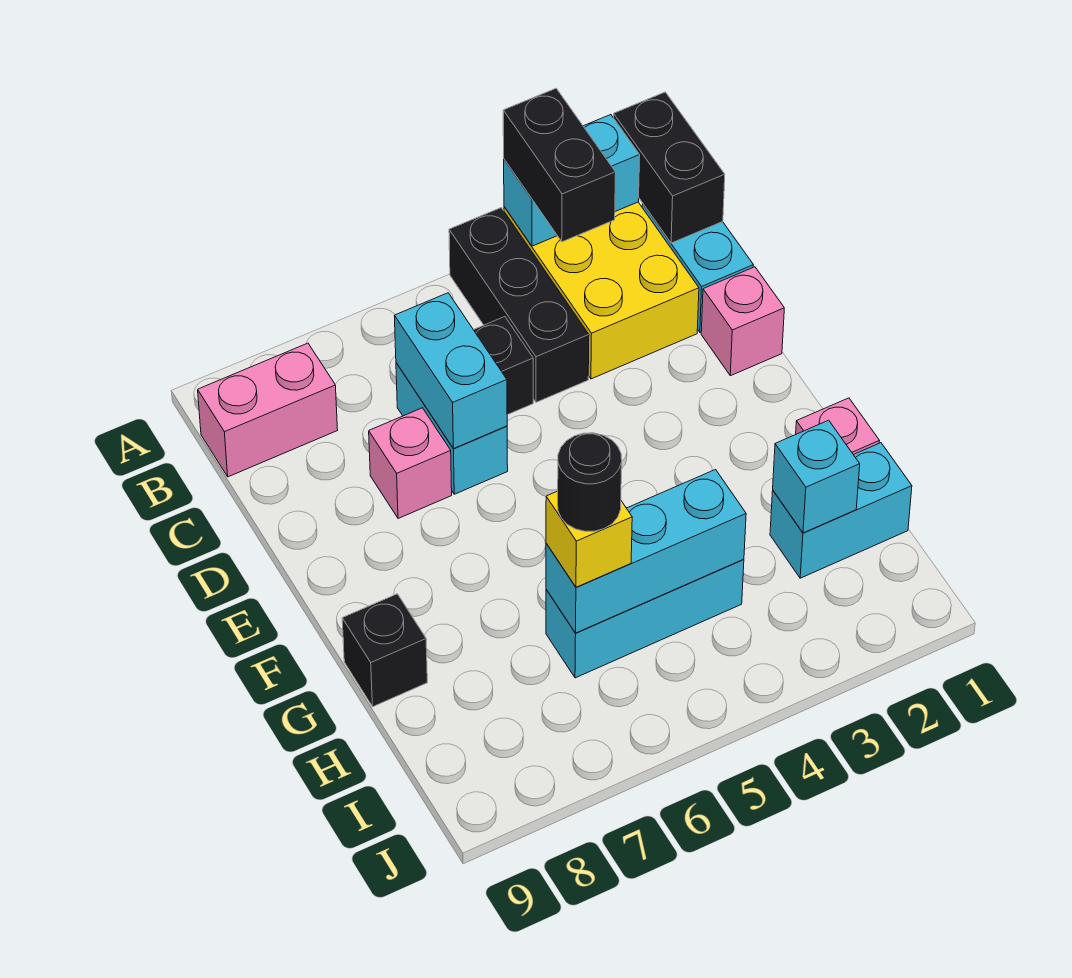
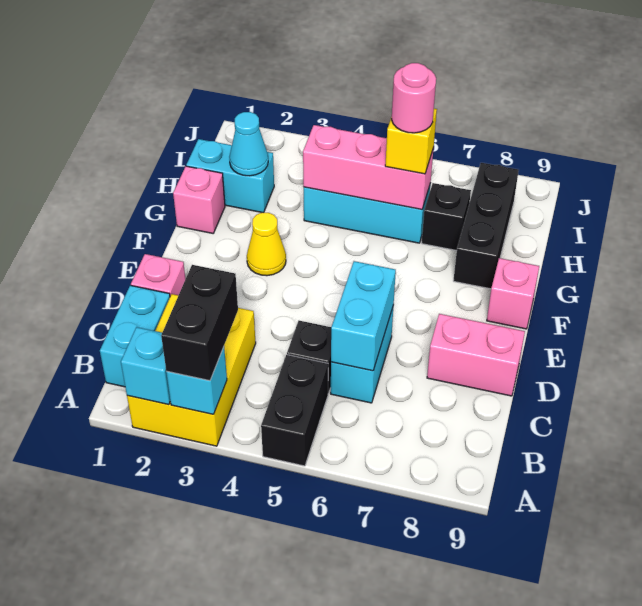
black 1x2 brick [614,92,725,243] -> black 1x2 brick moved to [261,355,328,466]
black 1x3 brick [449,208,589,402] -> black 1x3 brick moved to [453,163,519,289]
pink 1x2 brick [198,343,338,477] -> pink 1x2 brick moved to [427,314,525,396]
pink 1x1 brick [369,408,452,518] -> pink 1x1 brick moved to [487,258,539,329]
none -> yellow 1x1 cone [247,213,286,276]
black 1x1 brick [342,594,427,707] -> black 1x1 brick moved to [422,183,471,251]
cyan 1x1 brick [773,420,860,533] -> cyan 1x1 cone [229,112,268,176]
cyan 1x3 brick [546,470,746,633] -> pink 1x3 brick [303,125,434,210]
black 1x1 round brick [558,433,622,531] -> pink 1x1 round brick [392,63,436,133]

